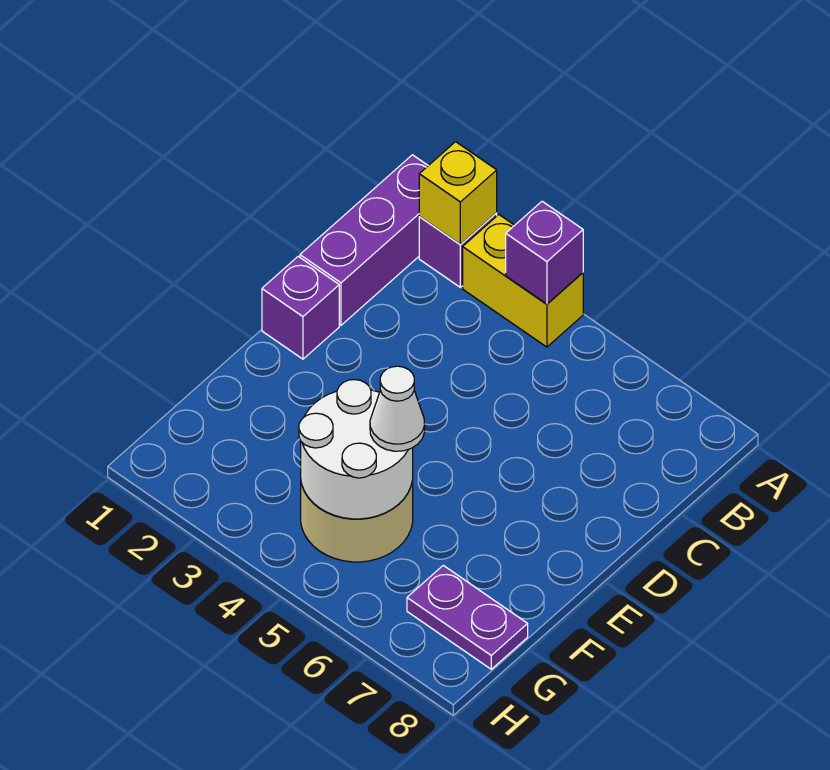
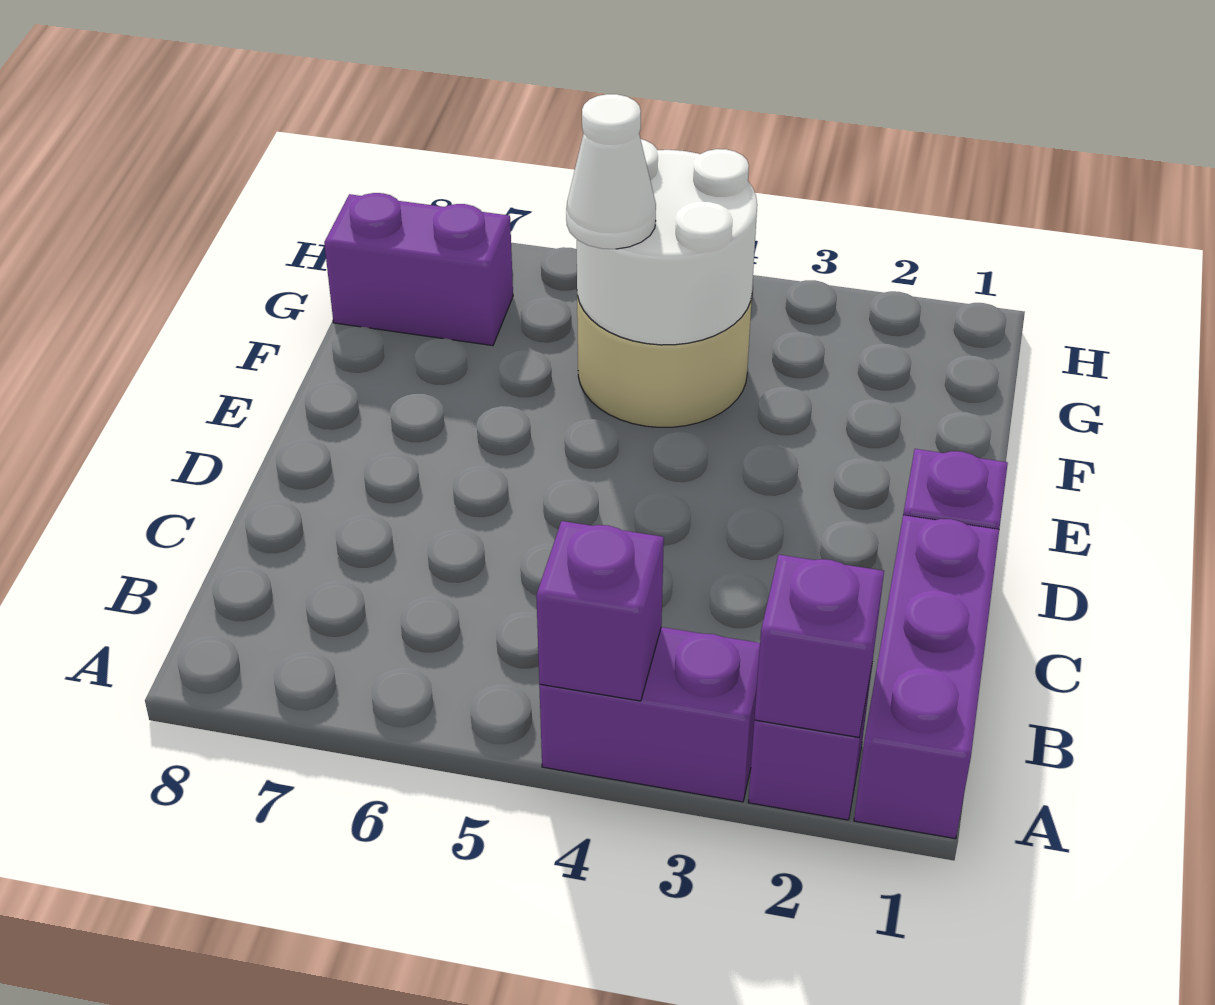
yellow 1x1 brick [419,142,497,244] -> purple 1x1 brick [754,555,884,737]
yellow 1x2 brick [463,215,583,347] -> purple 1x2 brick [539,627,760,802]
purple 1x2 plate [407,565,528,669] -> purple 1x2 brick [324,193,513,346]

